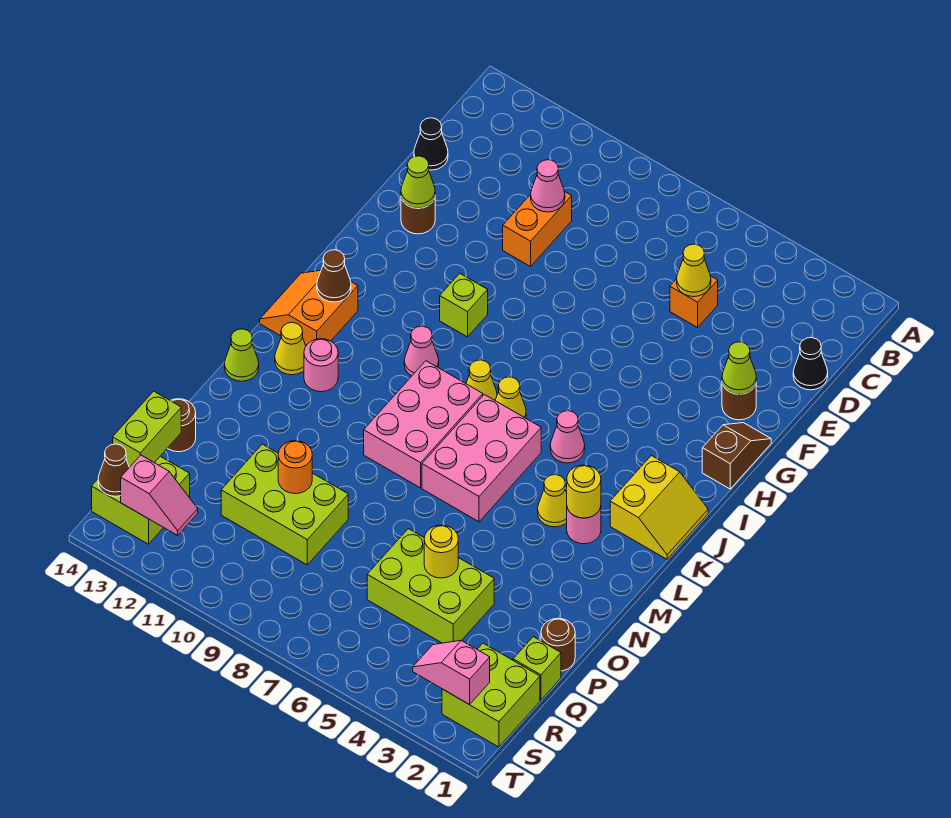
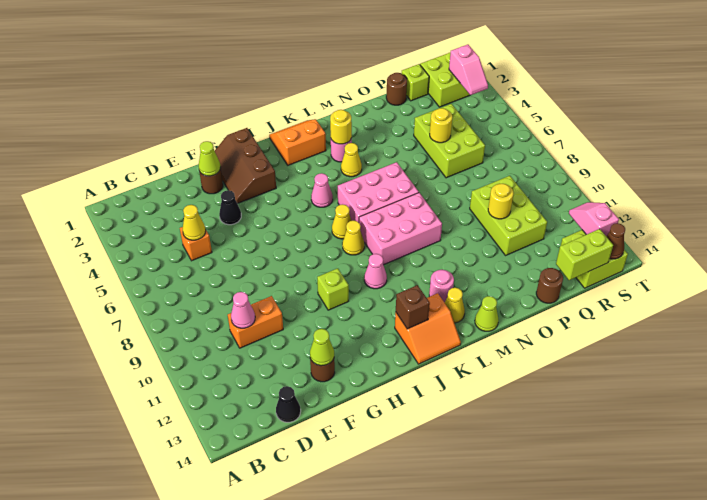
black 1x1 cone [793,338,828,390] -> black 1x1 cone moved to [219,190,241,225]
brown 1x2 slope [702,423,771,489] -> brown 2x3 slope [215,128,276,204]
yellow 2x2 slope [610,456,708,559] -> orange 2x2 slope [269,119,326,165]
brown 1x1 cone [317,250,351,302] -> brown 1x1 brick [396,285,430,329]
orange 1x1 round brick [278,441,312,494] -> yellow 1x1 round brick [488,184,514,219]

